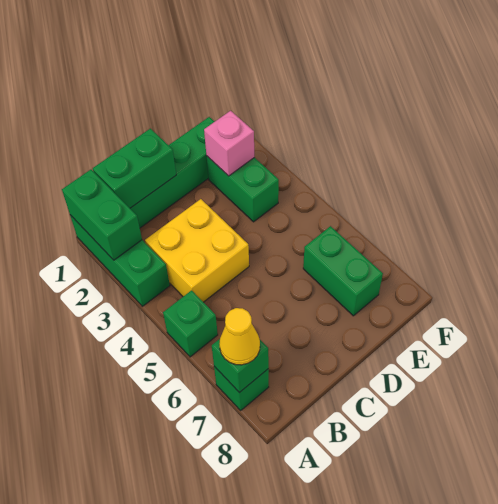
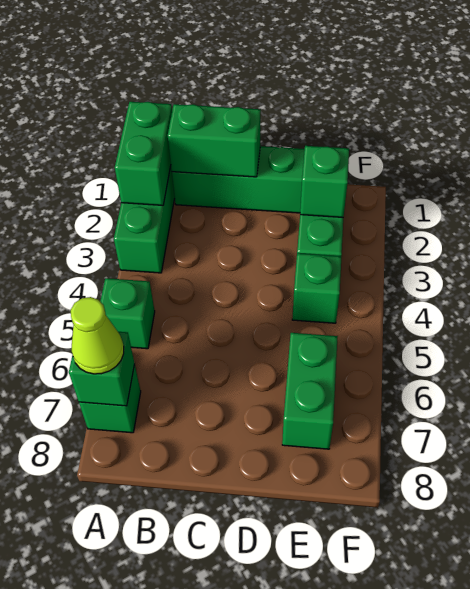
yellow 1x1 cone [219,308,260,365] -> lime 1x1 cone [71,297,124,374]
yellow 2x2 brick [145,199,249,302] -> none
pink 1x1 brick [204,111,254,176] -> green 1x1 brick [300,146,349,217]
none -> green 1x1 brick [292,253,342,323]

